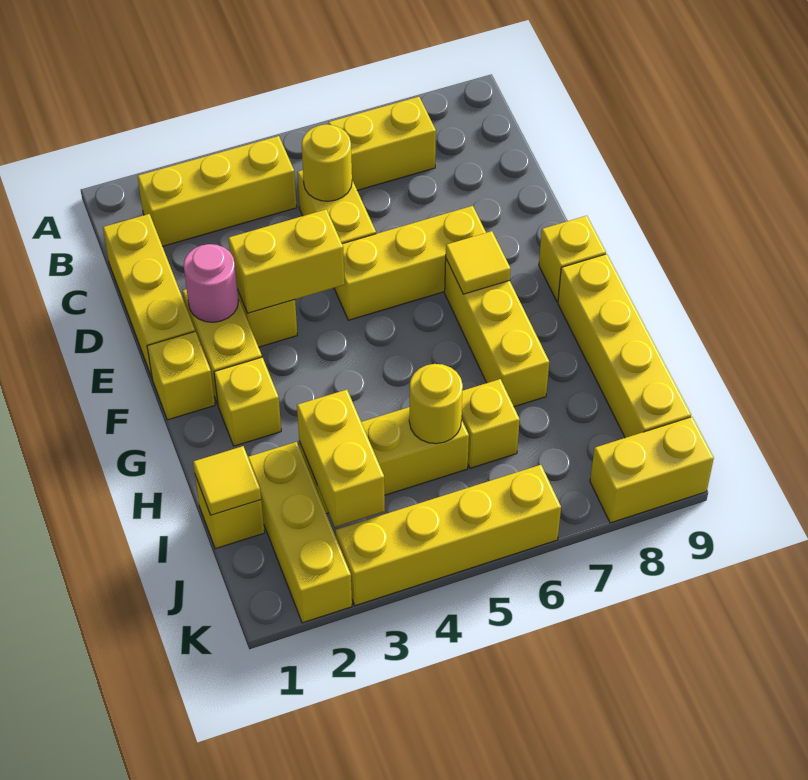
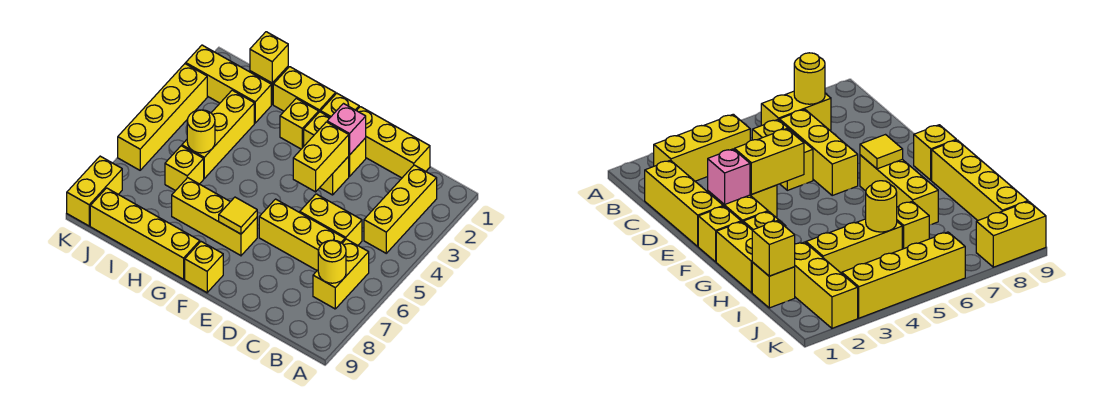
yellow 1x1 round brick [302,125,352,201] -> yellow 1x1 round brick moved to [318,240,346,283]
pink 1x1 round brick [183,244,239,322] -> pink 1x1 brick [327,104,366,155]
yellow 1x3 brick [334,206,486,320] -> yellow 1x3 brick turned to [259,199,345,270]
yellow 1x1 tile [193,446,261,515] -> yellow 1x1 brick [250,32,288,83]
yellow 1x2 brick [297,390,385,527] -> yellow 1x2 brick moved to [273,67,336,112]

